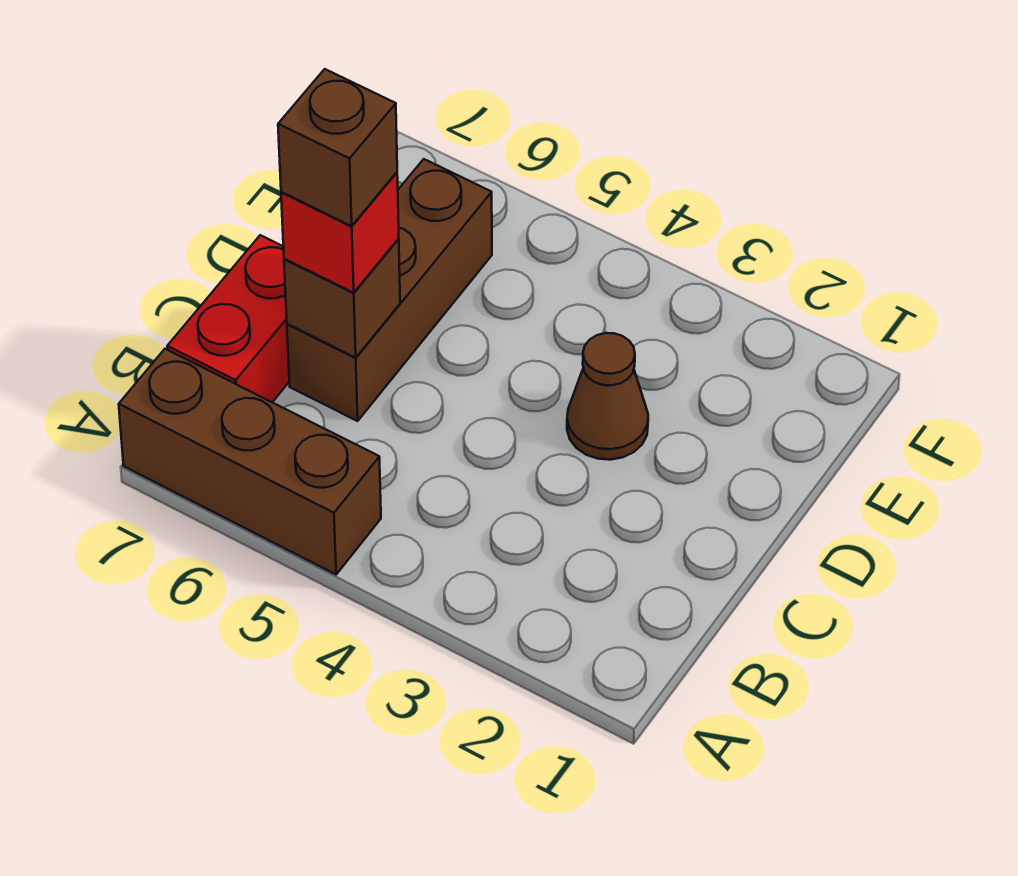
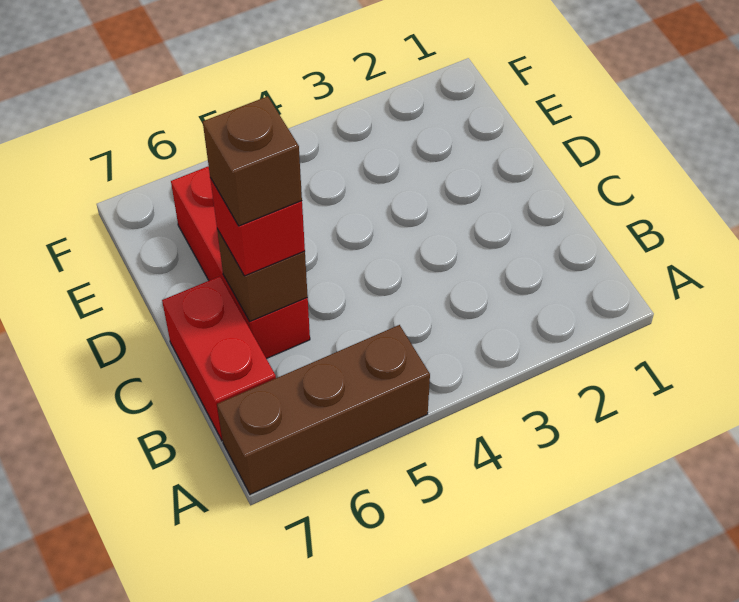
brown 1x3 brick [287,159,492,421] -> red 1x3 brick [171,166,310,359]
brown 1x1 cone [567,333,648,460] -> none

